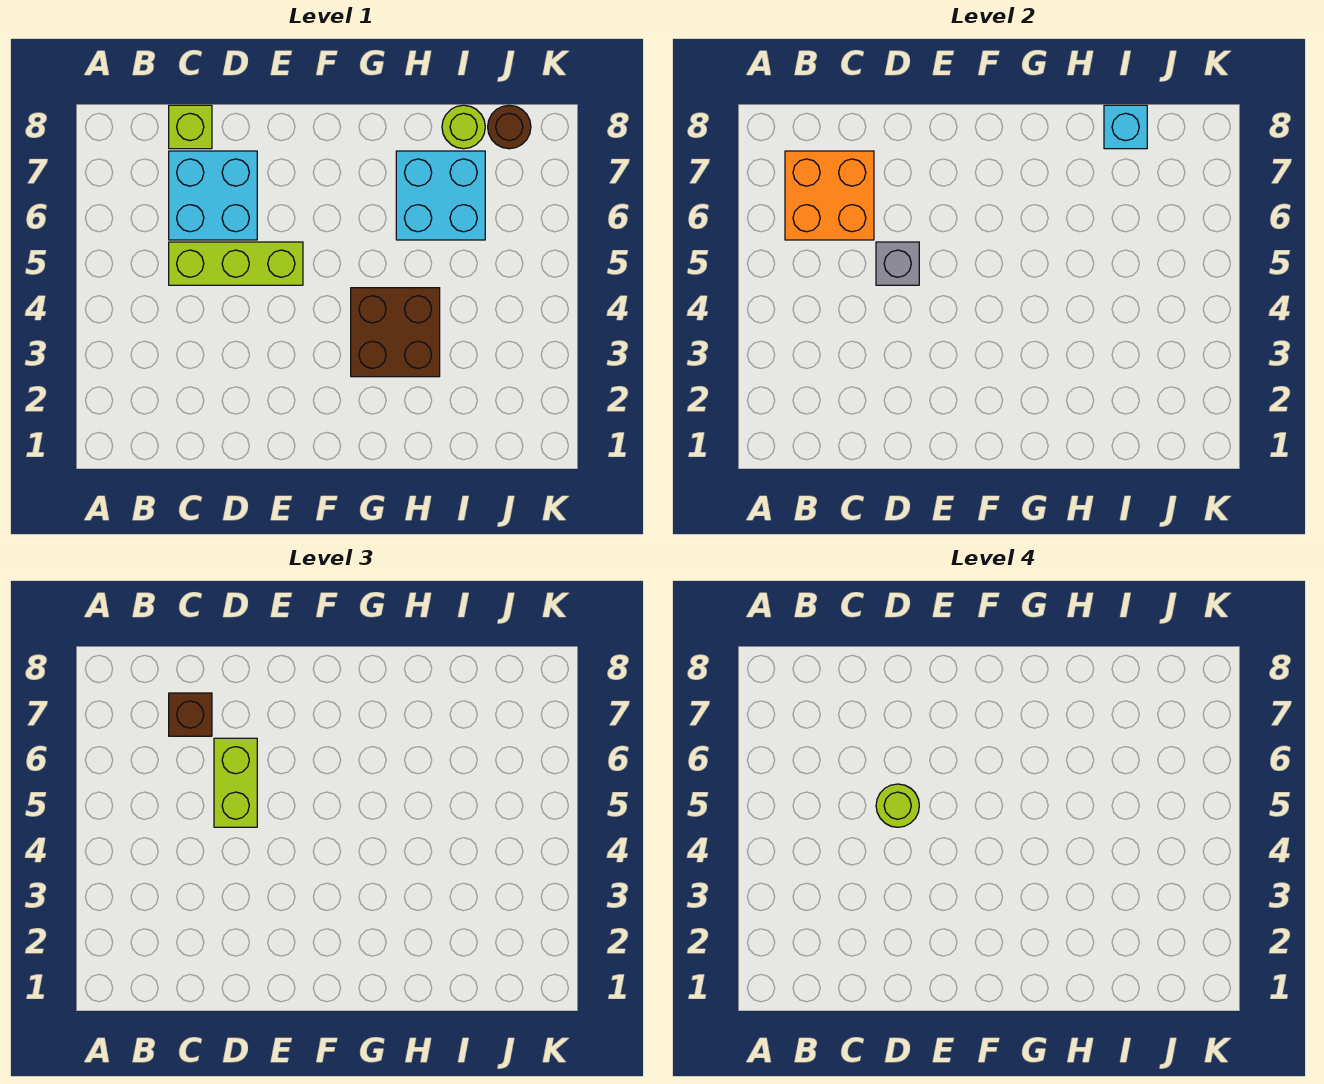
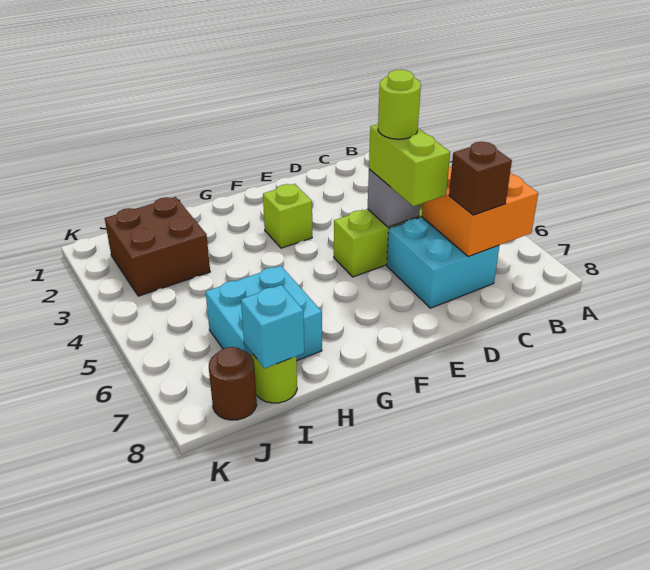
lime 1x1 brick [169,105,212,149] -> lime 1x1 brick moved to [263,184,312,248]
brown 2x2 brick [351,288,440,377] -> brown 2x2 brick moved to [105,197,210,296]

